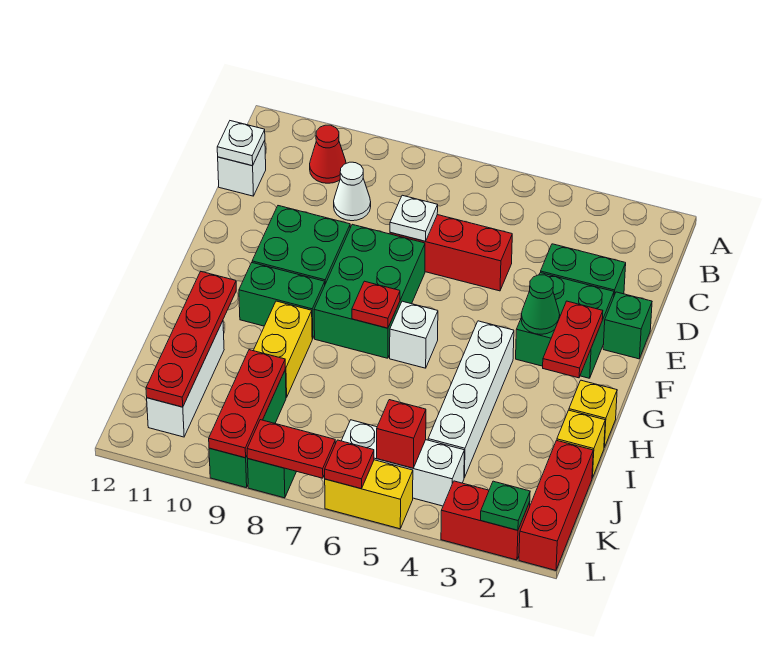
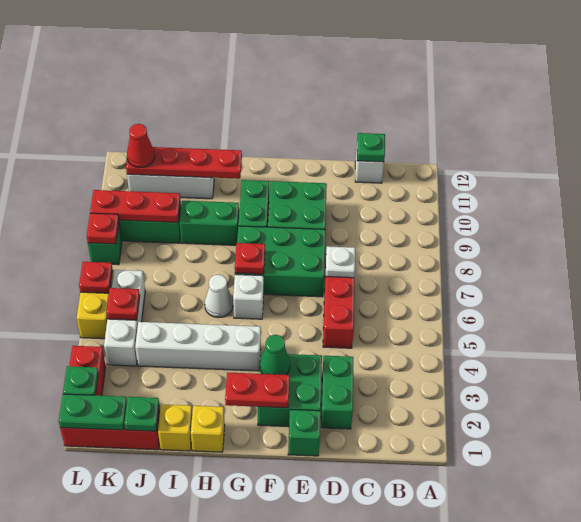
red 1x1 cone [310,125,346,183] -> red 1x1 cone moved to [127,124,155,168]
white 1x1 cone [334,162,371,221] -> white 1x1 cone moved to [205,275,233,318]
white 1x1 plate [217,121,265,166] -> green 1x1 plate [357,133,385,162]
yellow 1x2 brick [253,301,312,398] -> green 1x2 brick [180,201,239,245]
none -> green 1x1 plate [124,397,159,431]
none -> green 1x2 plate [59,394,127,430]
red 1x1 brick [377,400,426,468] -> red 1x1 plate [106,288,140,320]
red 1x2 plate [247,420,335,478] -> red 1x1 plate [87,213,119,244]

